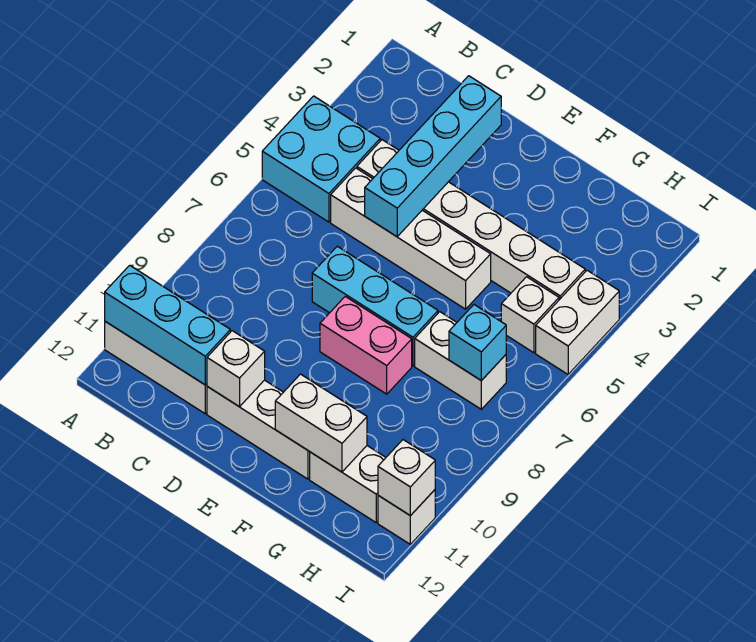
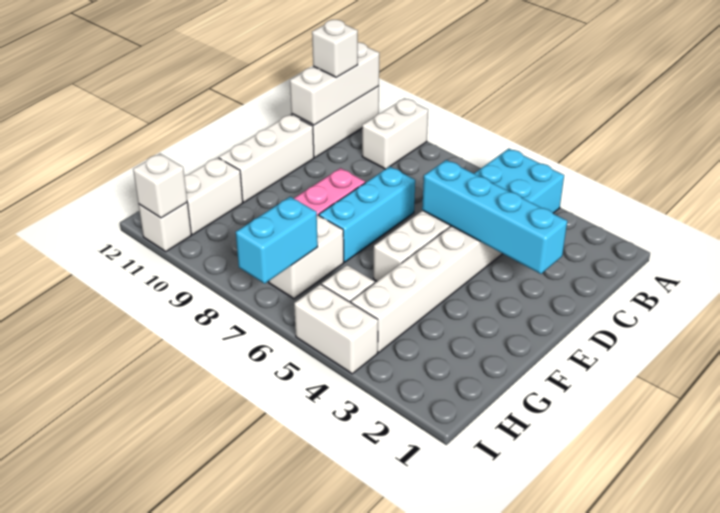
cyan 1x3 brick [105,265,230,385] -> white 1x3 brick [290,42,379,125]
white 1x1 brick [207,331,265,407] -> white 1x1 brick moved to [312,20,358,77]
white 1x2 brick [275,374,367,472] -> white 1x2 brick moved to [362,98,428,169]
cyan 1x1 brick [449,305,506,381] -> cyan 1x2 brick [236,197,318,284]

